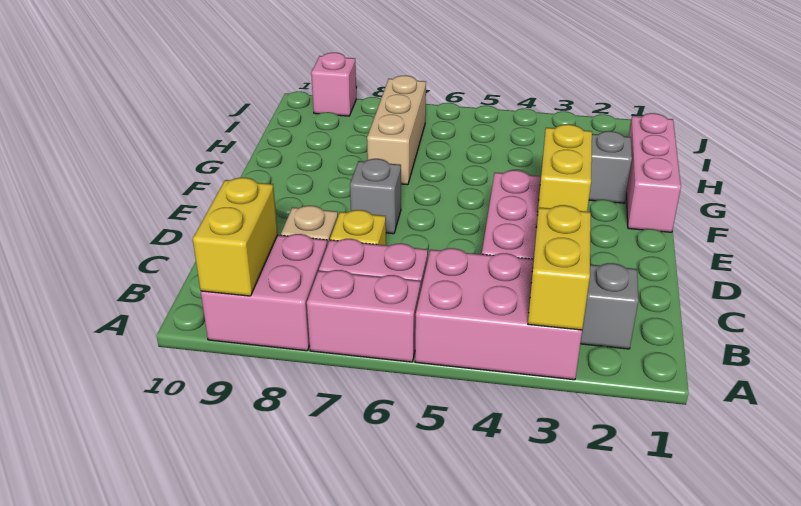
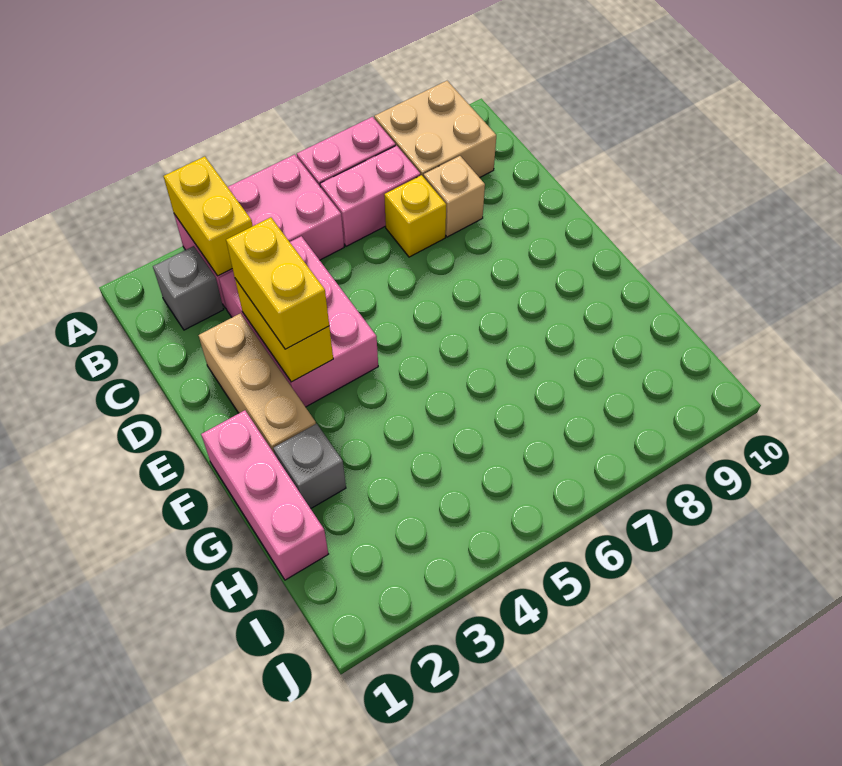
pink 2x2 brick [201,234,327,351] -> tan 2x2 brick [374,81,496,178]
yellow 1x2 brick [193,178,278,296] -> yellow 1x2 brick moved to [226,217,329,349]
grey 1x1 brick [350,159,401,234] -> none
tan 1x3 brick [367,76,426,185] -> tan 1x3 brick moved to [199,313,316,454]
pink 1x1 brick [311,53,356,116] -> none

